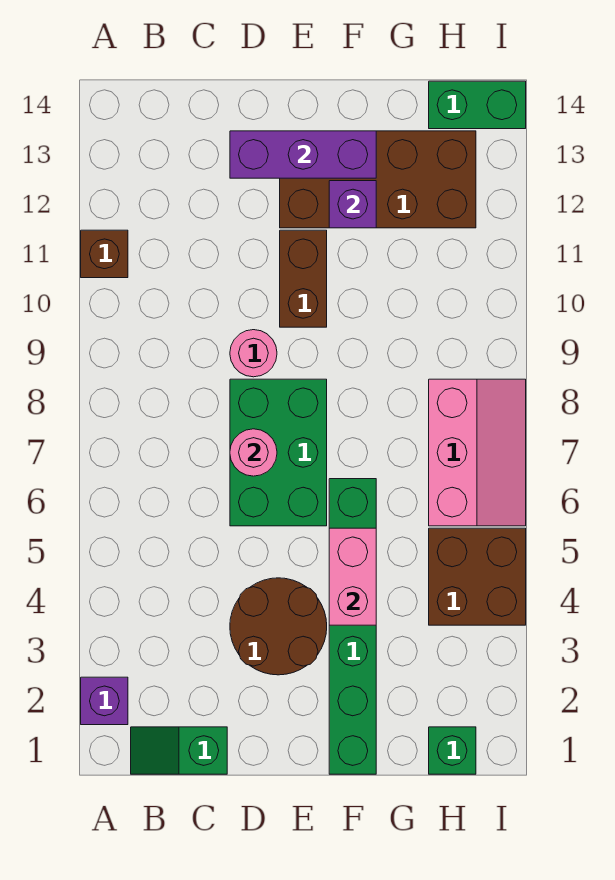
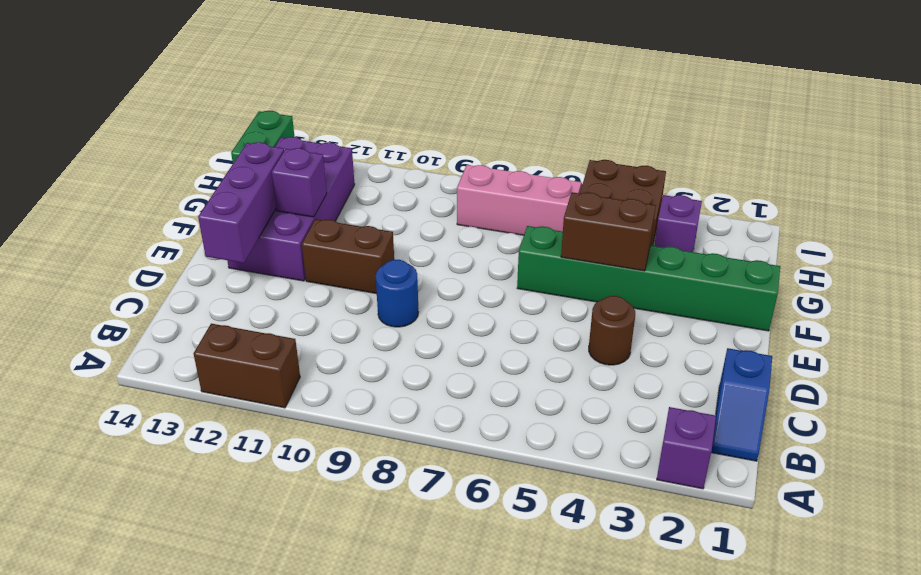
brown 1x1 brick [81,230,128,278] -> brown 1x2 brick [194,324,300,408]
green 1x2 slope [131,727,227,774] -> blue 1x2 slope [711,348,772,461]
brown 2x2 round brick [230,578,327,675] -> brown 1x1 round brick [589,296,635,365]
green 2x3 brick [230,379,327,526] -> none
pink 1x1 round brick [230,429,277,476] -> none
pink 1x1 round brick [230,330,277,377] -> blue 1x1 round brick [376,260,418,327]
brown 2x4 brick [280,131,476,228] -> purple 2x4 brick [227,137,355,281]
pink 1x2 brick [329,528,376,625] -> brown 1x2 brick [561,192,656,271]
green 1x1 brick [429,727,476,774] -> none
none -> purple 1x1 brick [654,195,702,252]

